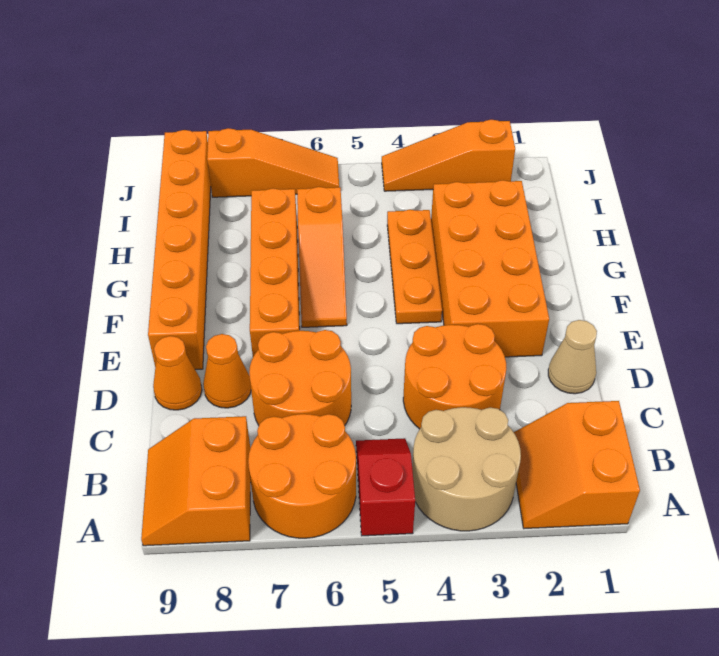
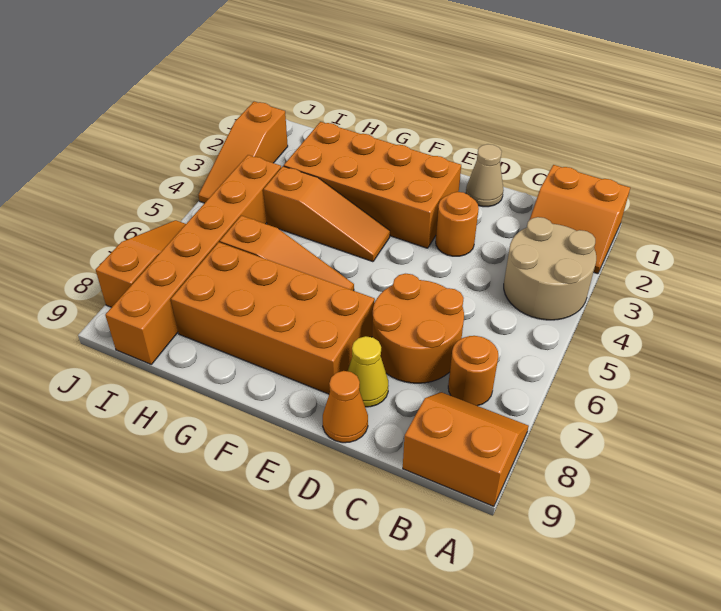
red 1x2 slope [356,438,415,536] -> none
orange 2x2 round brick [248,414,356,538] -> orange 1x1 round brick [448,336,498,406]
orange 2x2 slope [141,416,251,546] -> orange 2x2 slope turned to [403,392,529,506]
orange 2x2 round brick [403,324,506,429] -> orange 1x1 round brick [436,192,479,256]
orange 1x1 cone [203,334,251,408] -> yellow 1x1 cone [348,336,388,407]
orange 1x4 brick [250,188,300,357] -> orange 2x4 brick [171,242,375,394]
orange 1x6 brick [148,130,211,369] -> orange 1x6 brick turned to [105,155,281,364]
orange 1x3 plate [387,210,442,324] -> orange 1x3 slope [264,166,390,262]

